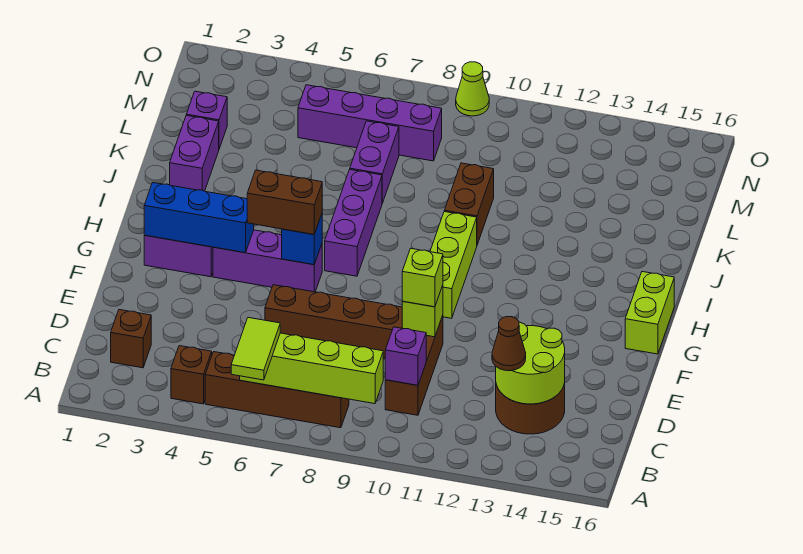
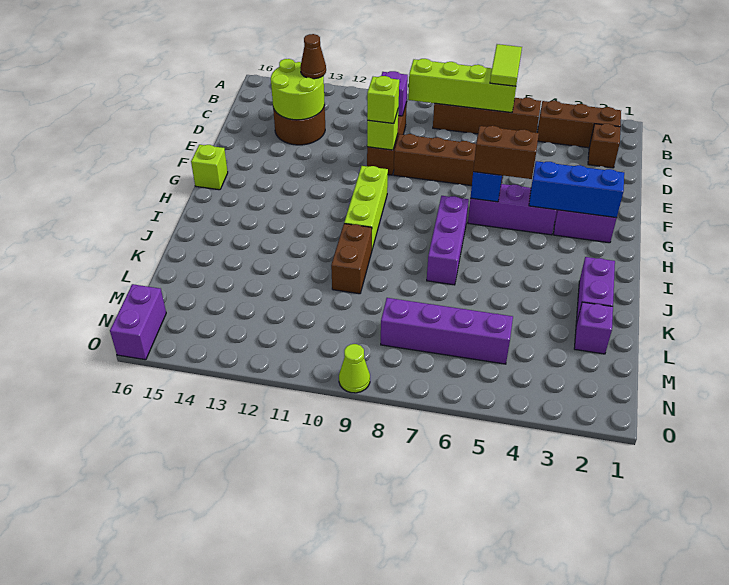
brown 1x1 brick [171,346,212,404] -> brown 1x3 brick [537,101,621,148]
lime 1x2 brick [625,272,674,354] -> lime 1x1 brick [191,145,228,190]
purple 1x2 brick [350,121,399,203] -> purple 1x2 brick moved to [110,284,166,360]

